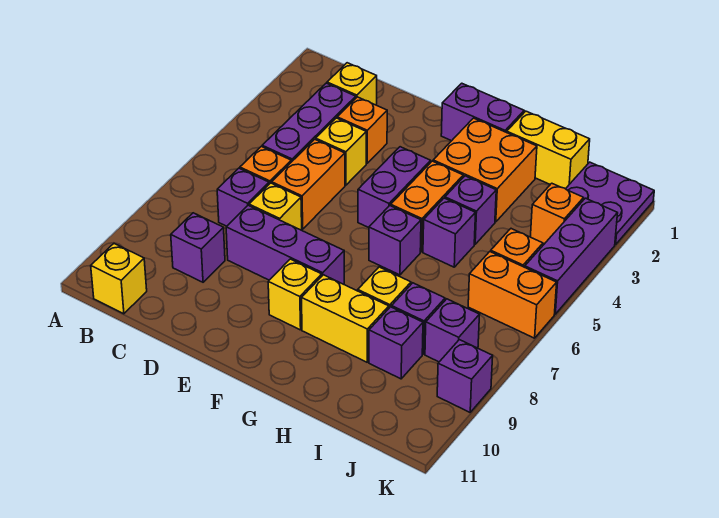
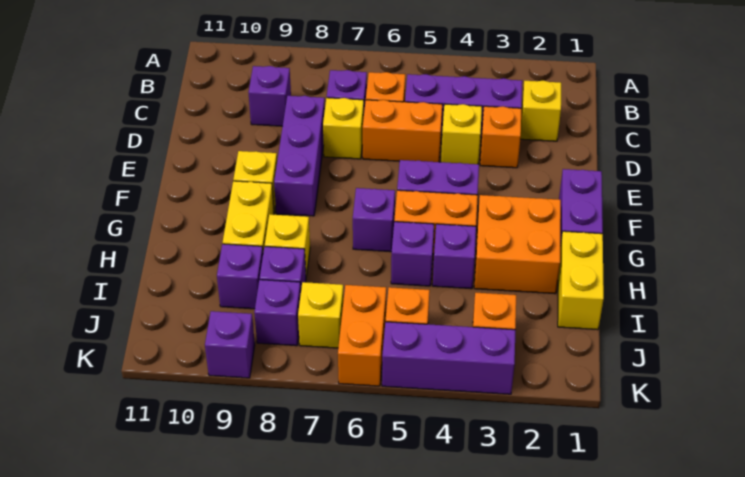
yellow 1x1 brick [91,244,147,314] -> yellow 1x1 brick moved to [298,282,344,348]
purple 2x2 plate [566,162,654,245] -> none

